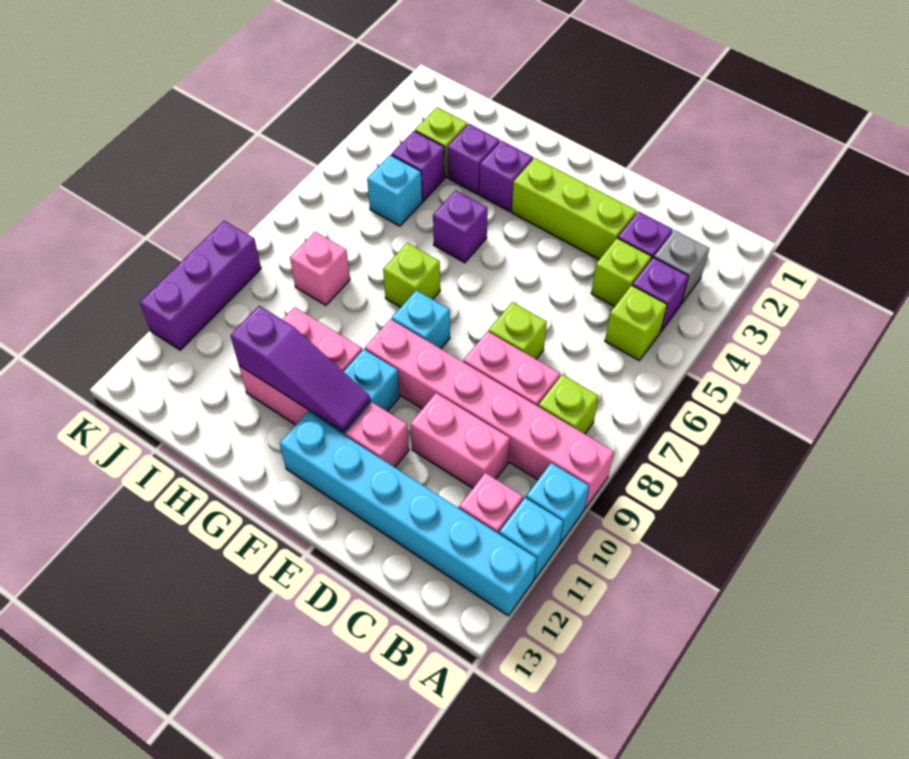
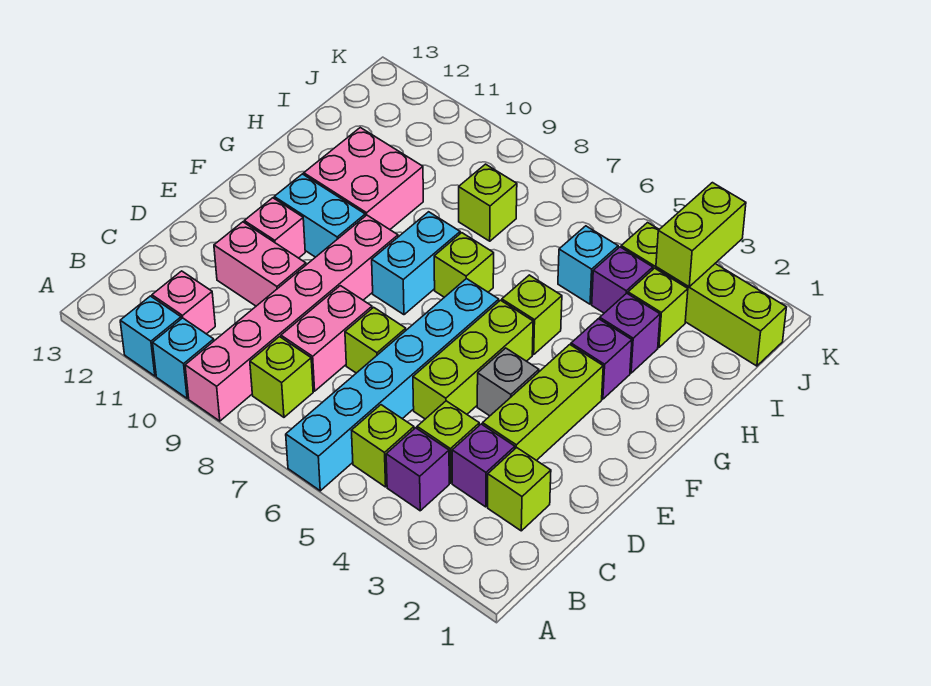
cyan 1x6 brick [280,412,537,616] -> cyan 1x6 brick moved to [286,279,499,491]
grey 1x1 brick [654,230,709,304] -> grey 1x1 brick moved to [477,348,539,416]
none -> lime 1x1 brick [488,448,551,531]
pink 1x2 brick [410,393,510,488] -> pink 1x2 brick turned to [214,222,306,306]
none -> lime 1x3 brick [413,300,533,419]
cyan 1x1 brick [392,290,450,349] -> cyan 1x2 brick [372,212,460,315]
purple 1x3 slope [230,306,370,432] -> none
purple 1x1 brick [433,190,488,263] -> lime 1x1 brick [502,275,562,355]
pink 1x1 brick [290,232,350,305] -> lime 1x1 brick [459,164,517,241]
none -> lime 1x4 brick [621,223,786,366]
none -> lime 1x2 brick [656,183,746,287]
purple 1x3 brick [140,221,261,350] -> none

